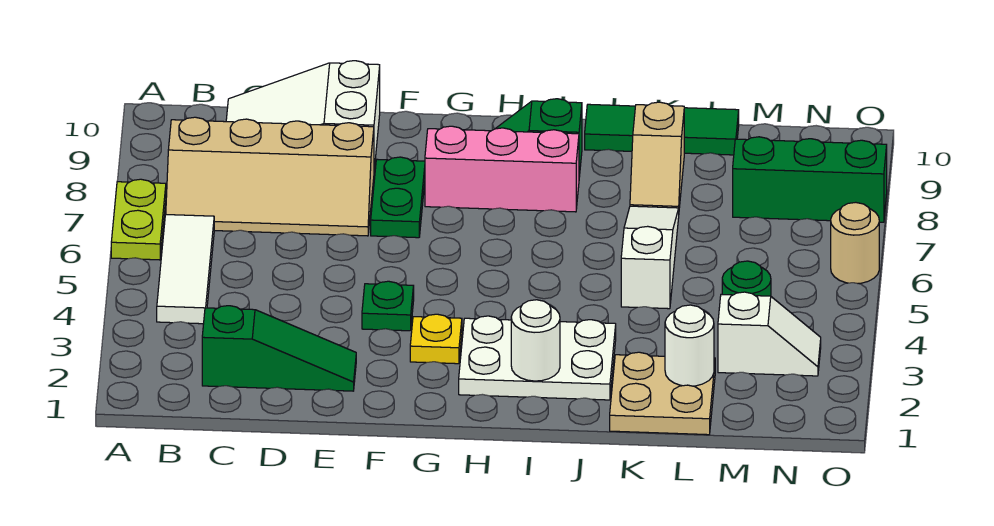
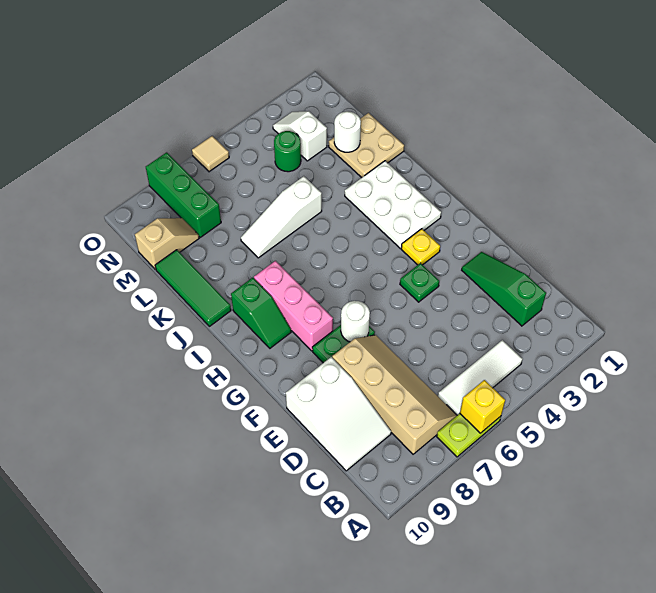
none -> yellow 1x1 brick [460,380,505,433]
white 1x1 round brick [511,300,560,381] -> white 1x1 round brick moved to [341,301,370,342]
tan 1x2 slope [630,102,684,208] -> tan 1x2 slope moved to [135,218,199,270]
tan 1x1 round brick [831,202,879,283] -> tan 1x1 tile [192,136,229,172]

